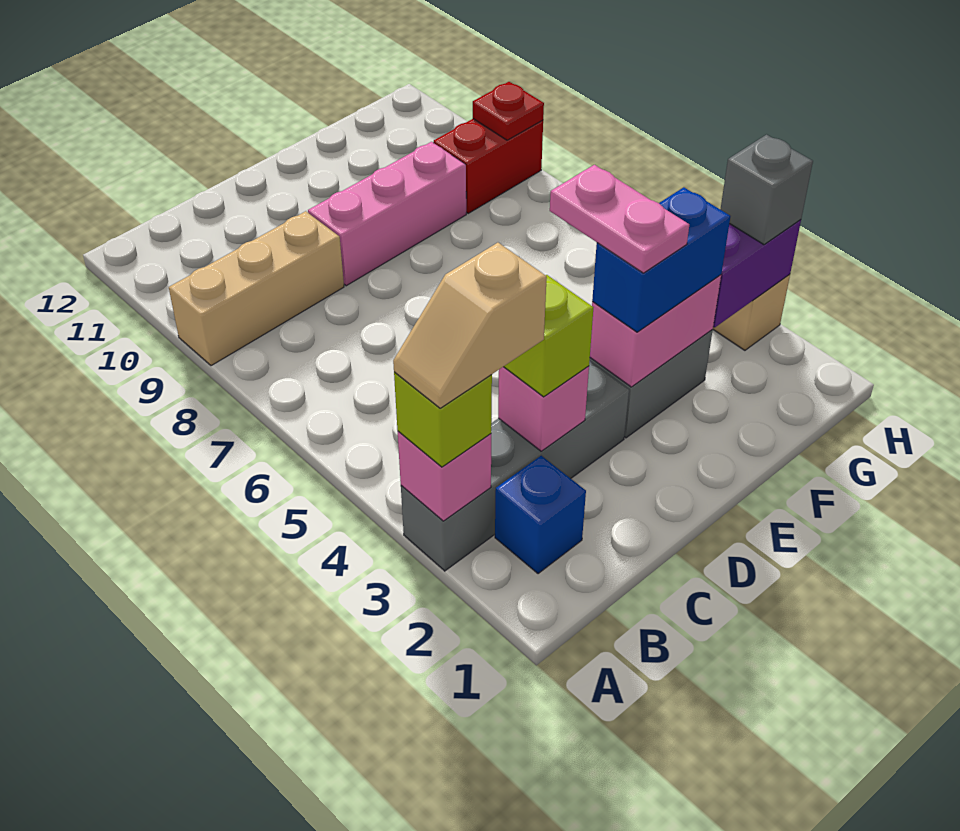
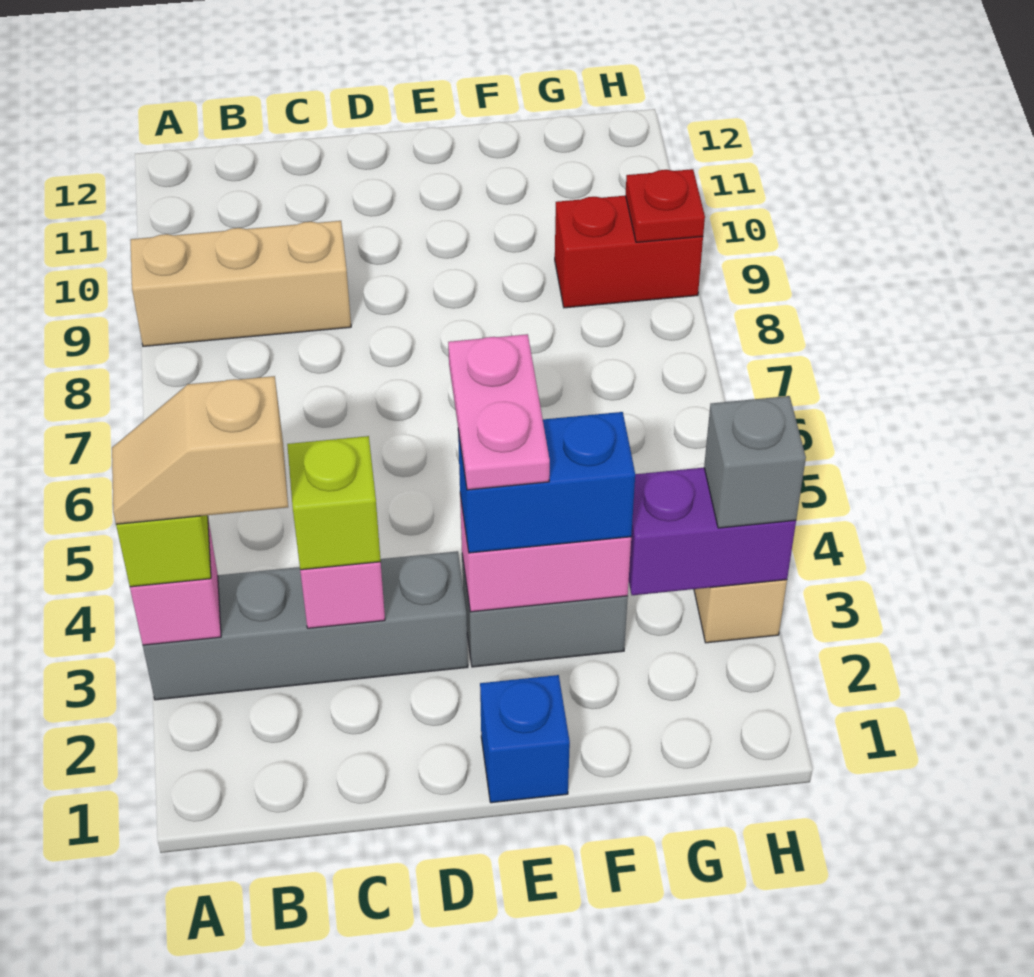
blue 1x1 brick [495,456,586,574] -> blue 1x1 brick moved to [480,675,570,803]
pink 1x3 brick [308,142,466,286] -> none

